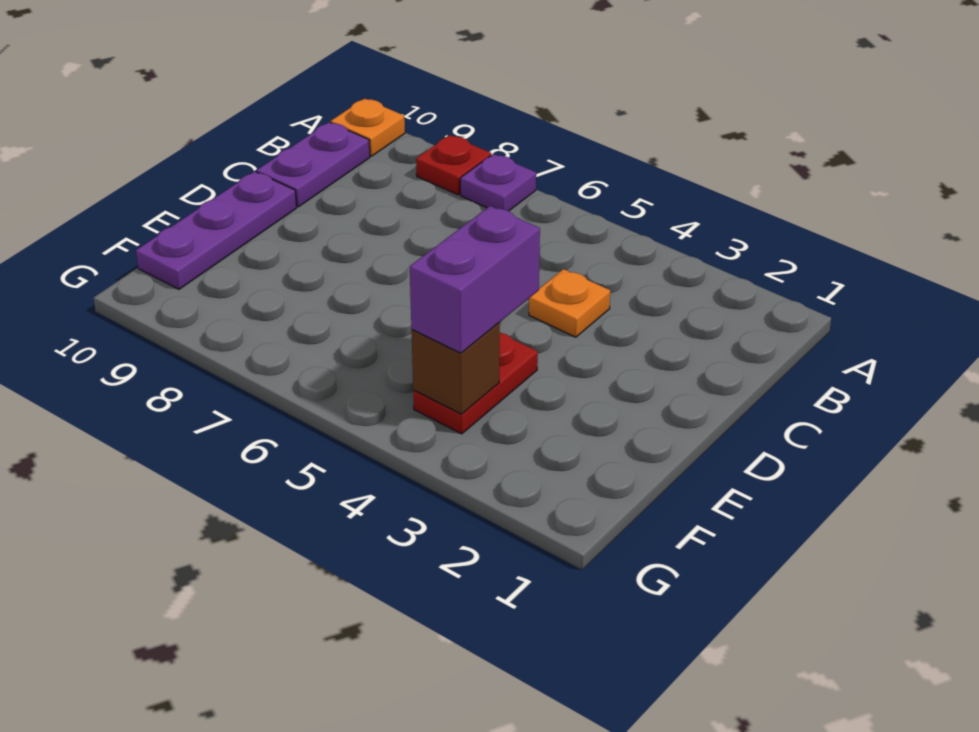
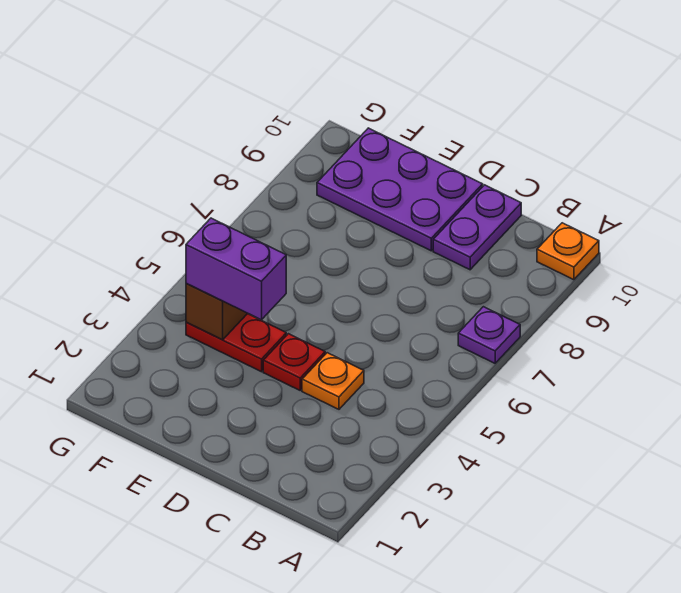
red 1x1 plate [416,135,491,195] -> red 1x1 plate moved to [263,334,325,390]
purple 1x2 plate [257,122,370,207] -> purple 1x2 plate turned to [433,185,521,270]
purple 1x3 plate [136,171,296,289] -> purple 2x3 plate [317,128,483,251]

